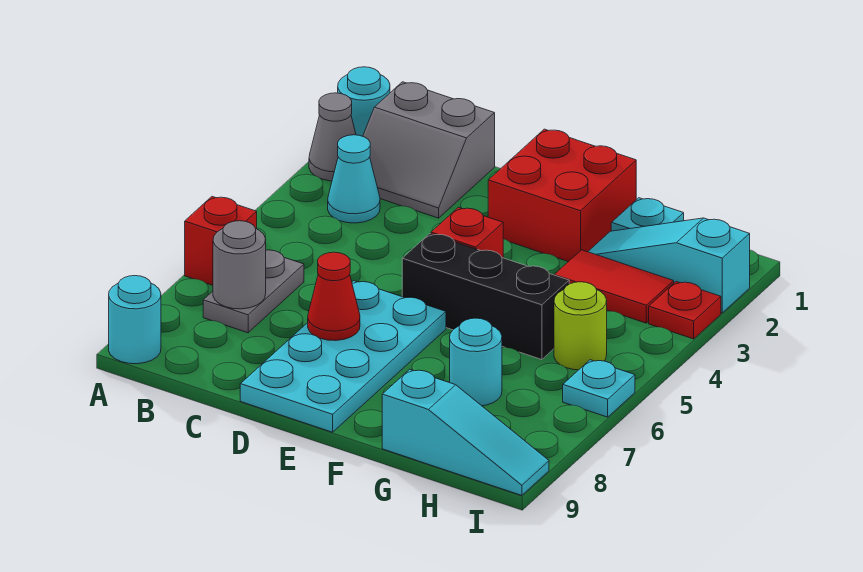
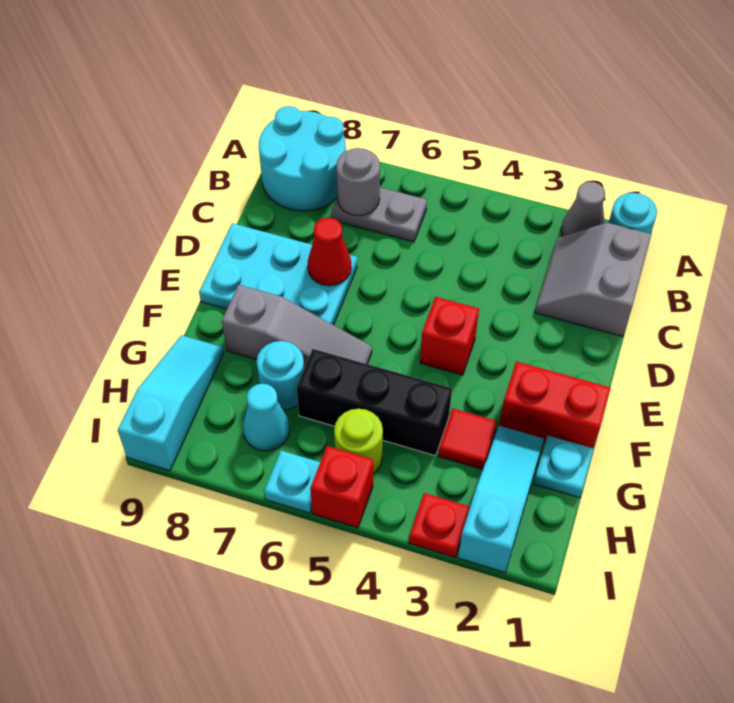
red 1x1 brick [185,197,257,285] -> red 1x1 brick moved to [310,446,373,528]
cyan 1x1 round brick [109,276,161,364] -> cyan 2x2 round brick [259,106,346,211]
cyan 1x1 cone [328,135,380,223] -> cyan 1x1 cone moved to [243,384,290,451]
cyan 2x4 plate [240,281,446,432] -> cyan 2x3 plate [199,223,357,325]
red 2x2 brick [488,129,636,262] -> red 1x2 brick [499,362,611,448]
black 1x3 brick [402,234,569,360] -> black 1x3 brick turned to [297,349,452,456]
none -> grey 1x3 slope [222,285,372,368]
red 1x2 tile [555,250,674,323] -> red 1x1 tile [438,408,497,469]
cyan 1x3 slope [382,369,549,495] -> cyan 1x3 slope turned to [118,335,224,471]

